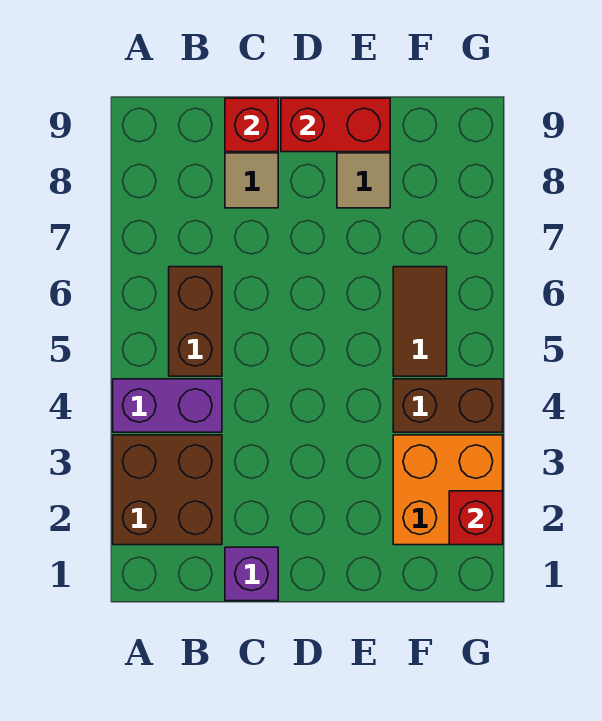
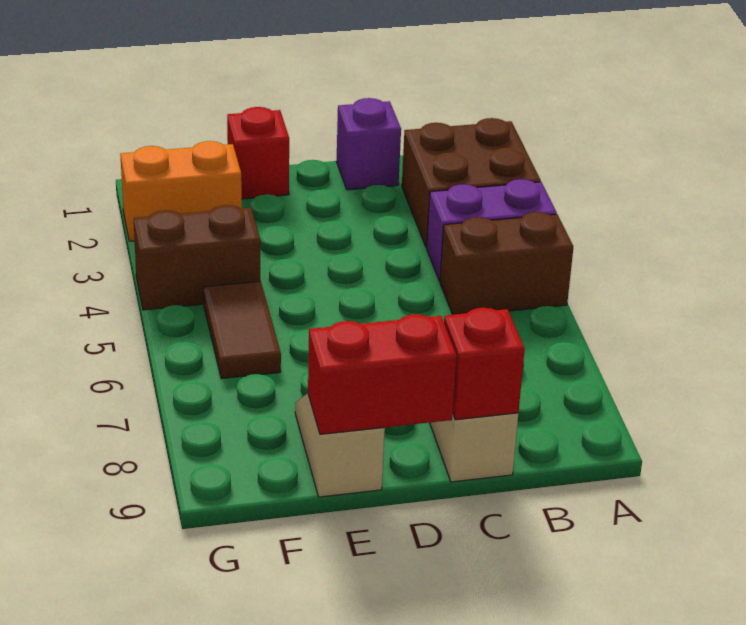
brown 1x2 brick [169,267,222,376] -> brown 1x2 brick turned to [440,212,573,315]
orange 2x2 brick [393,435,503,545] -> orange 1x2 brick [120,141,242,241]
red 1x1 brick [449,491,503,545] -> red 1x1 brick moved to [227,107,289,199]

